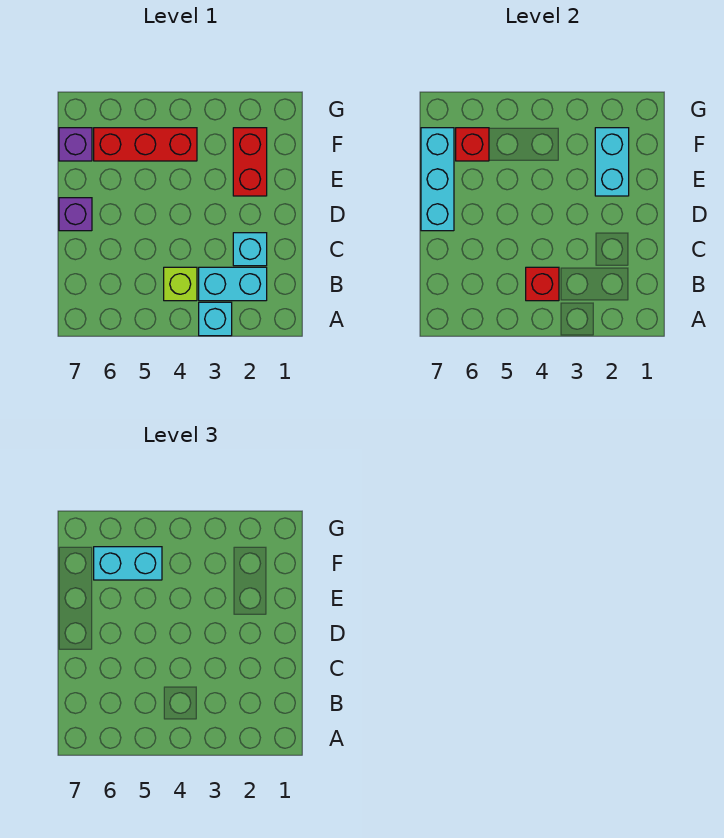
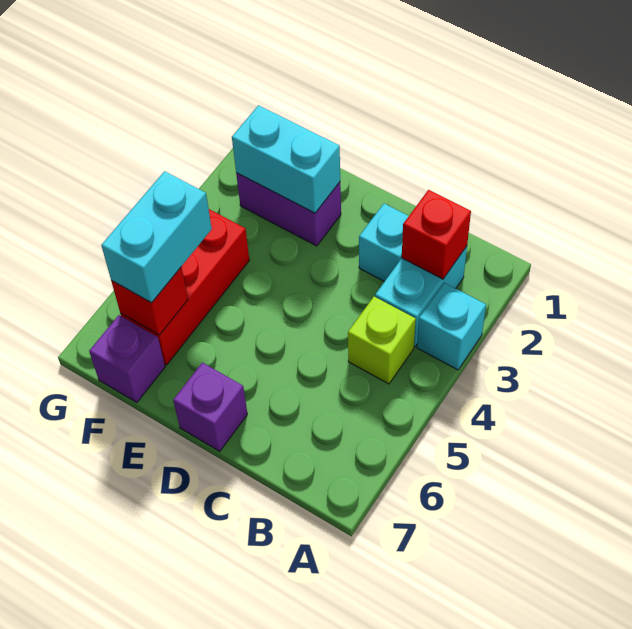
red 1x1 brick [526,267,559,301] -> red 1x1 brick moved to [402,190,471,279]
cyan 1x3 brick [421,128,454,231] -> none
red 1x2 brick [233,128,267,196] -> purple 1x2 brick [236,173,341,246]

